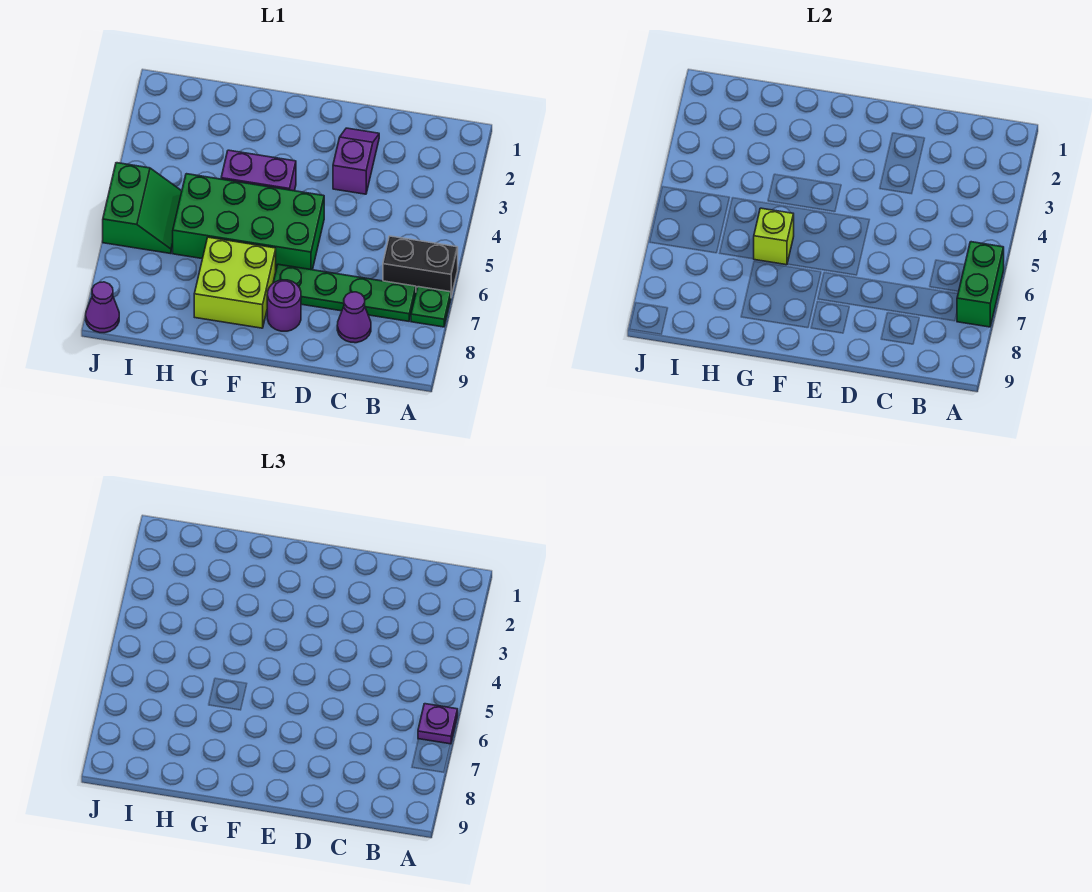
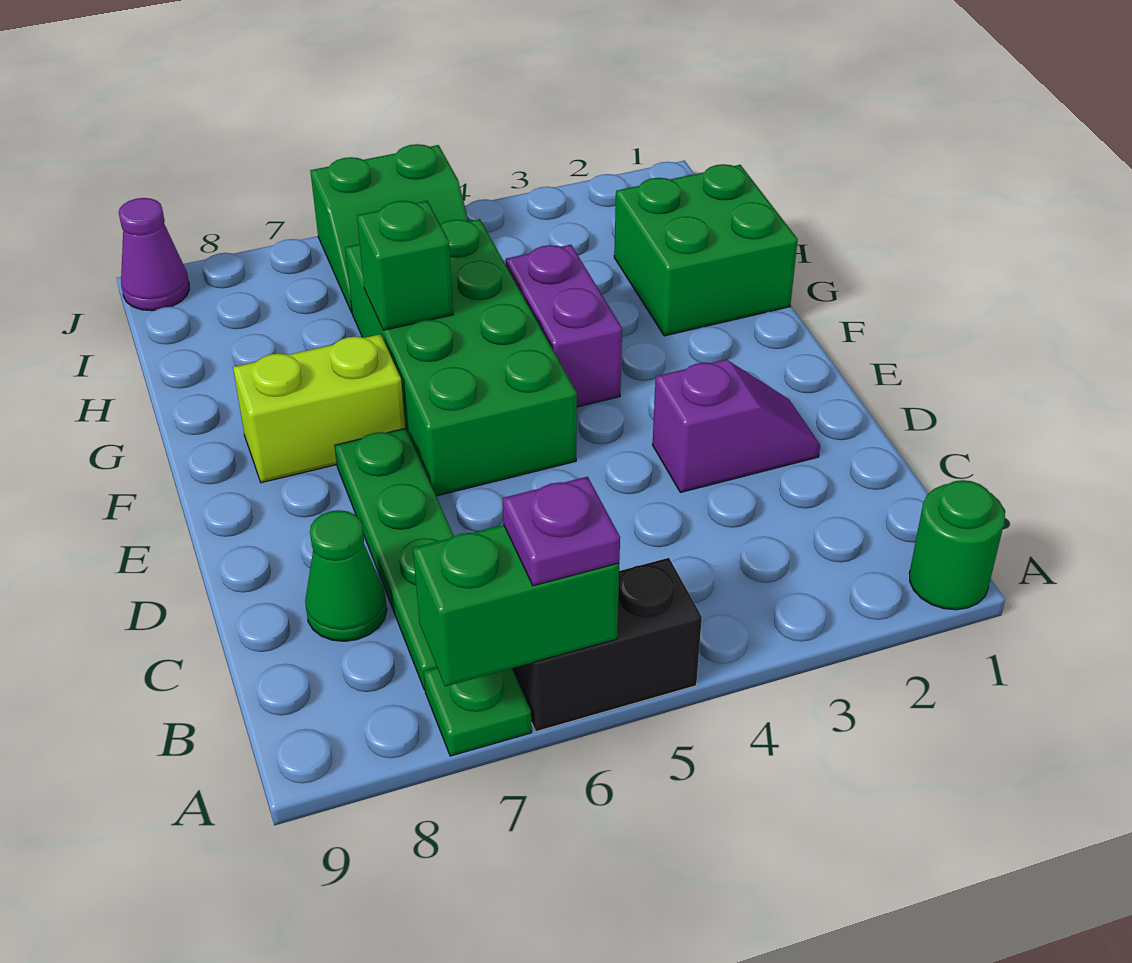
none -> green 1x1 round brick [909,480,1005,610]
black 1x2 brick [383,236,458,296] -> black 1x2 brick turned to [512,558,702,732]
purple 1x1 cone [337,292,371,343] -> green 1x1 cone [305,510,387,641]
purple 1x1 round brick [267,280,301,331] -> none
lime 2x2 brick [194,237,276,328] -> lime 1x2 brick [233,334,405,483]
none -> green 2x2 brick [614,164,798,336]
lime 1x1 brick [754,208,794,265] -> green 1x1 brick [357,201,453,330]

